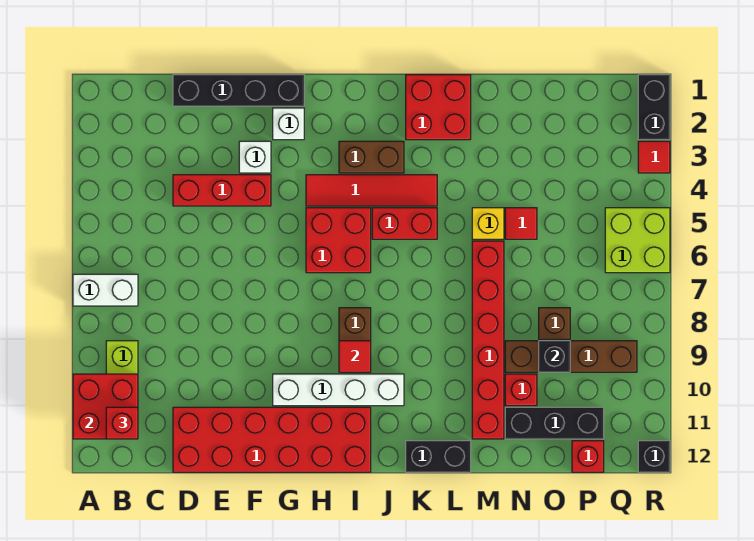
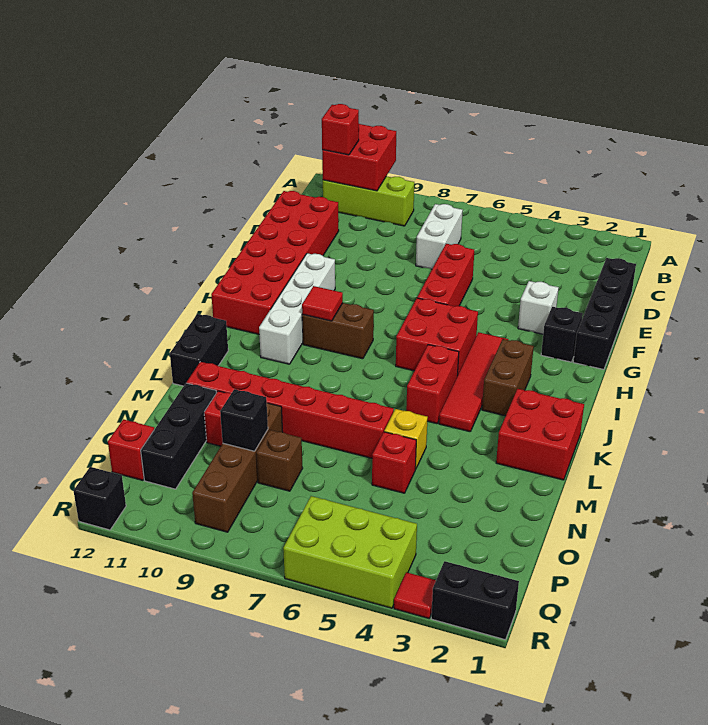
white 1x2 brick [73,274,138,306] -> white 1x2 brick moved to [416,204,463,269]
red 1x3 brick [173,175,271,206] -> red 1x3 brick moved to [417,244,474,306]
white 1x1 brick [273,108,304,140] -> black 1x1 brick [541,307,583,362]
red 1x1 tile [505,208,537,239] -> red 1x1 brick [372,432,416,493]
lime 2x2 brick [605,208,670,273] -> lime 2x3 brick [283,496,417,608]

